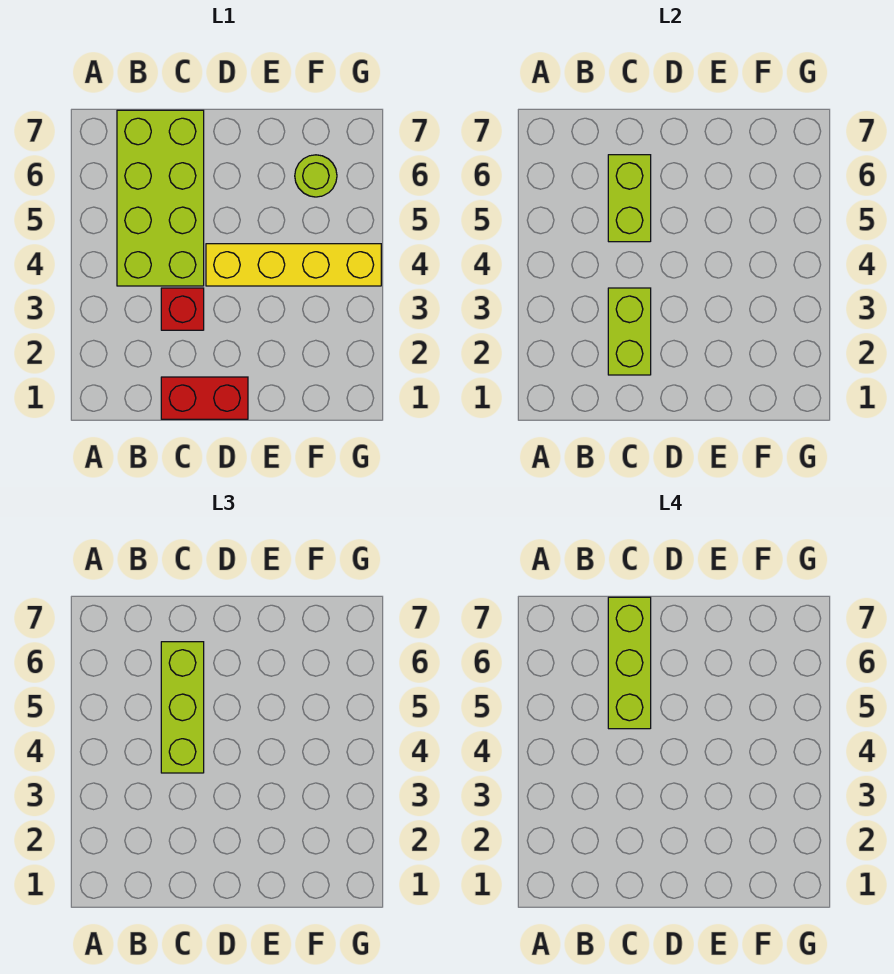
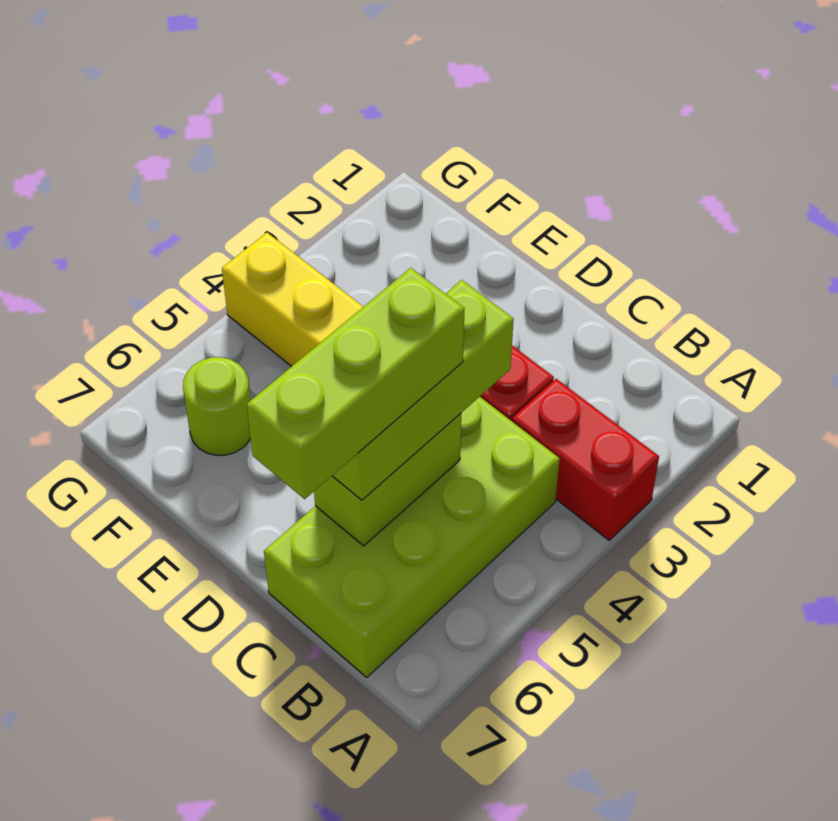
red 1x2 brick [161,377,248,419] -> red 1x2 brick moved to [512,379,659,540]
lime 1x2 brick [608,288,651,375] -> none

